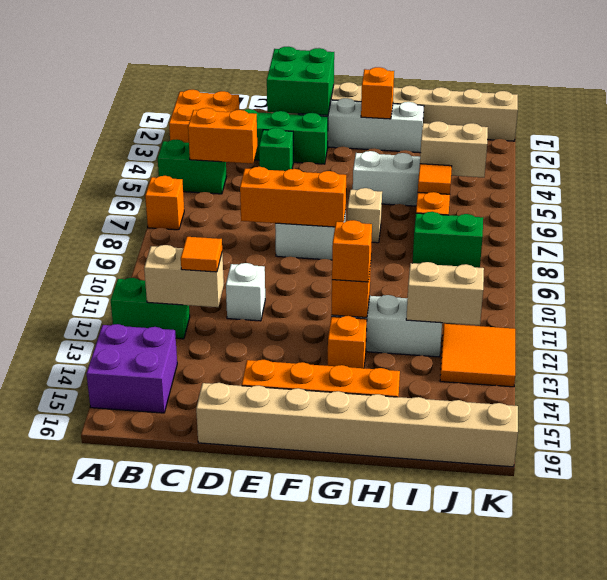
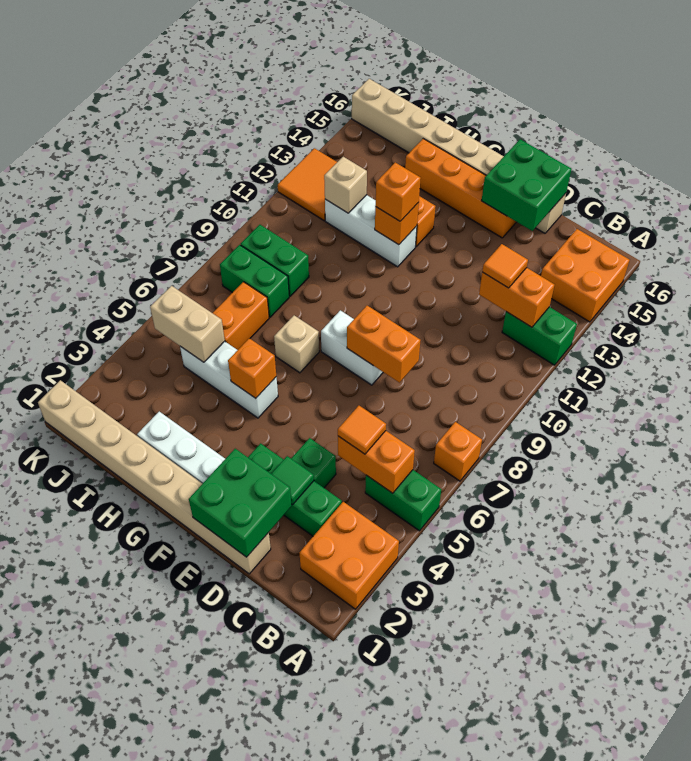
purple 2x2 brick [86,324,177,413] -> orange 2x2 brick [541,229,630,322]
tan 1x2 brick [144,245,224,307] -> orange 1x2 brick [479,268,554,327]
none -> green 1x1 tile [271,456,314,505]
orange 1x3 brick [240,167,346,227] -> orange 1x2 brick [347,306,421,383]
white 1x1 brick [226,263,265,321] -> none
none -> green 2x2 brick [482,139,572,231]
orange 1x1 brick [361,67,394,119] -> orange 1x1 brick moved to [228,338,276,398]
orange 1x1 tile [418,164,452,194] -> orange 1x1 tile moved to [338,406,386,454]
none -> green 1x2 brick [241,225,309,296]
tan 1x2 brick [406,262,484,325] -> tan 1x1 brick [324,157,367,213]

